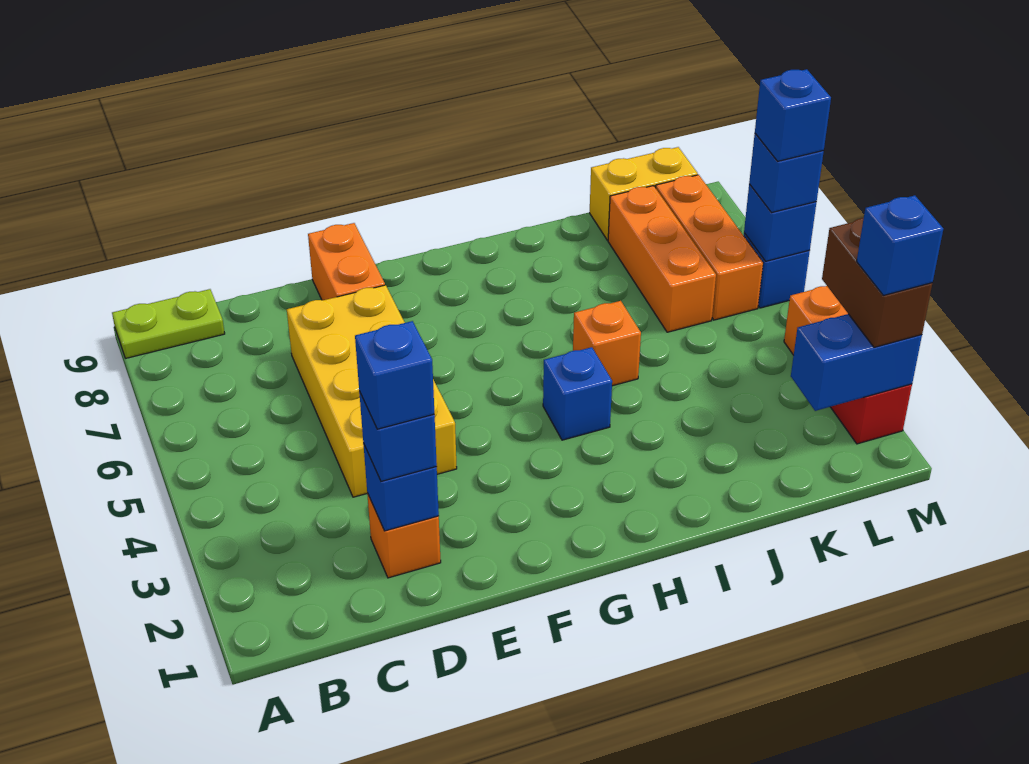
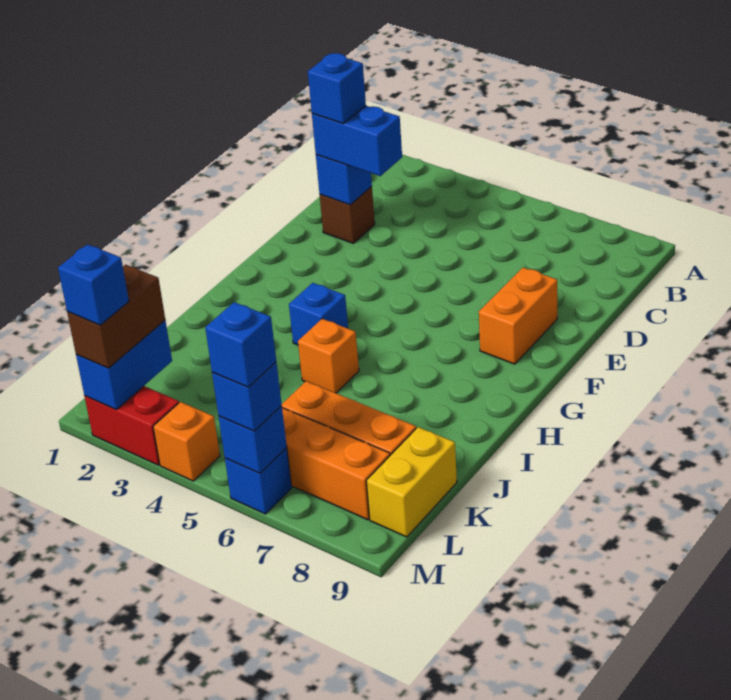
lime 1x2 plate [112,289,225,358] -> none
orange 1x1 brick [367,493,441,578] -> brown 1x1 brick [320,186,375,243]
blue 1x1 brick [359,391,437,481] -> blue 1x2 brick [312,105,402,176]
yellow 2x4 brick [287,285,457,497] -> none
orange 1x2 brick [308,223,385,300] -> orange 1x2 brick turned to [479,268,557,364]
brown 1x2 brick [822,218,932,347] -> brown 1x2 brick turned to [67,265,165,368]

